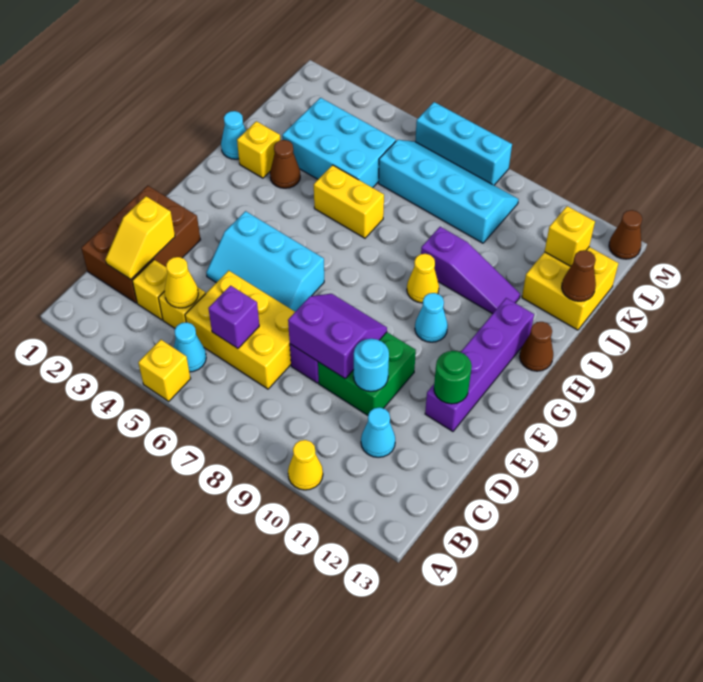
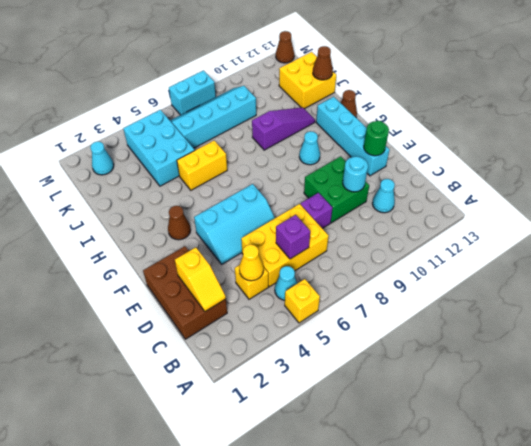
yellow 1x1 cone [288,440,323,490] -> none
yellow 1x1 brick [132,260,167,320] -> none
purple 2x2 slope [288,294,387,378] -> none
purple 1x4 brick [425,298,534,431] -> cyan 1x4 brick [316,97,389,176]
yellow 1x1 cone [407,254,439,303] -> none
cyan 1x1 cone [221,111,246,159] -> cyan 1x1 cone moved to [90,142,114,175]
yellow 1x1 brick [237,121,280,178] -> none
brown 1x1 cone [270,140,300,188] -> brown 1x1 cone moved to [168,206,191,240]
cyan 2x3 brick [282,98,396,188] -> cyan 2x3 brick turned to [123,110,195,186]
yellow 1x1 brick [545,206,595,266] -> none
cyan 1x3 brick [415,102,512,185] -> cyan 1x2 brick [169,71,216,115]

